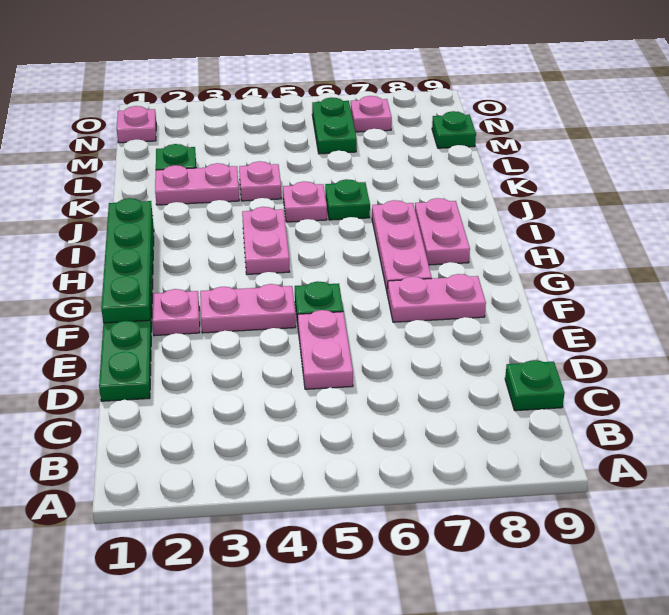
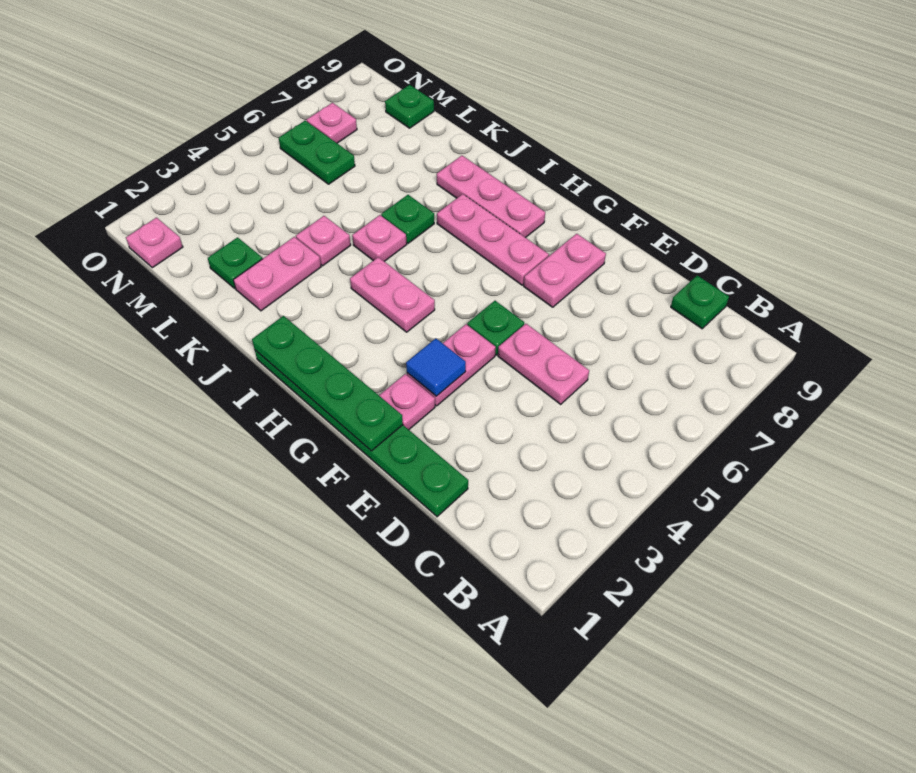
none -> blue 1x1 tile [406,338,466,396]
pink 1x2 plate [415,198,470,265] -> pink 1x3 plate [437,156,545,238]

